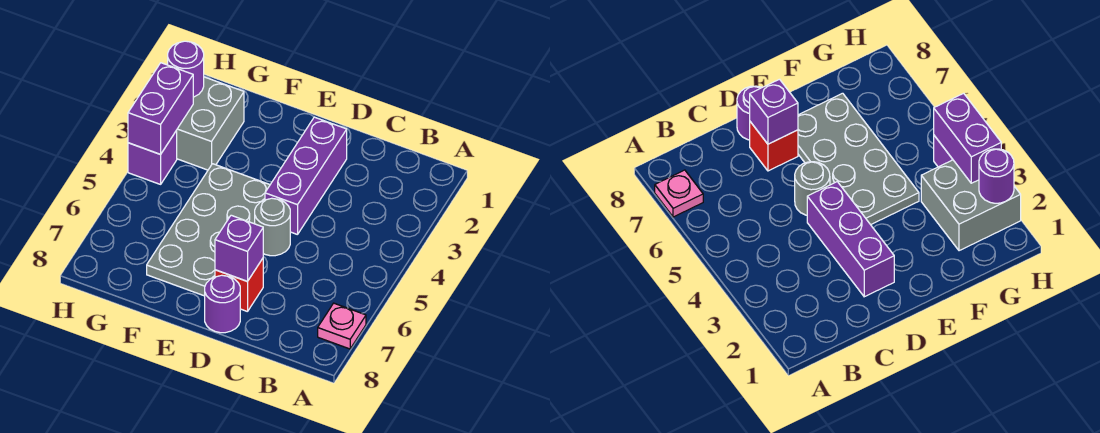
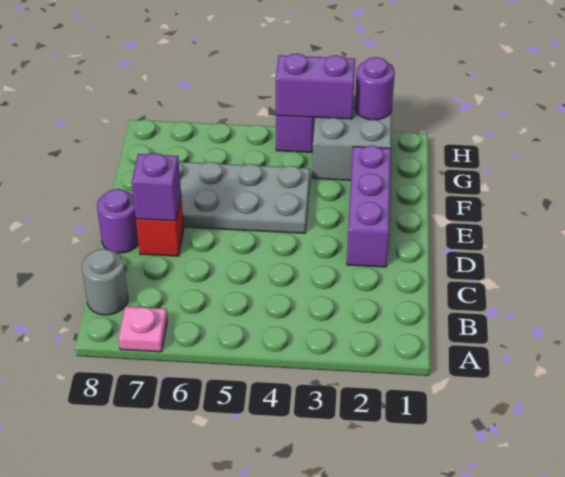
purple 1x3 brick [265,117,347,235] -> purple 1x3 brick turned to [347,146,391,267]
grey 1x1 round brick [255,198,290,256] -> grey 1x1 round brick moved to [82,249,128,315]

